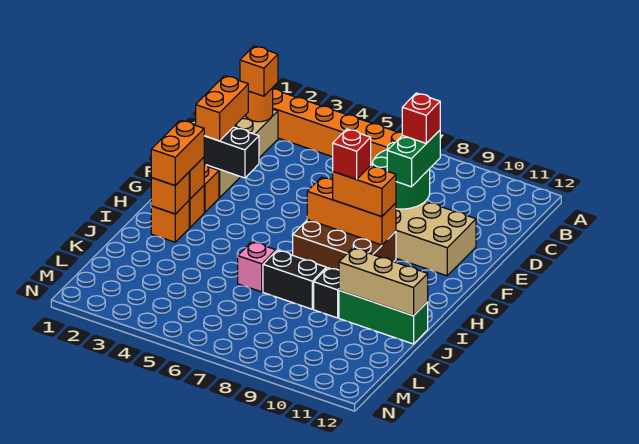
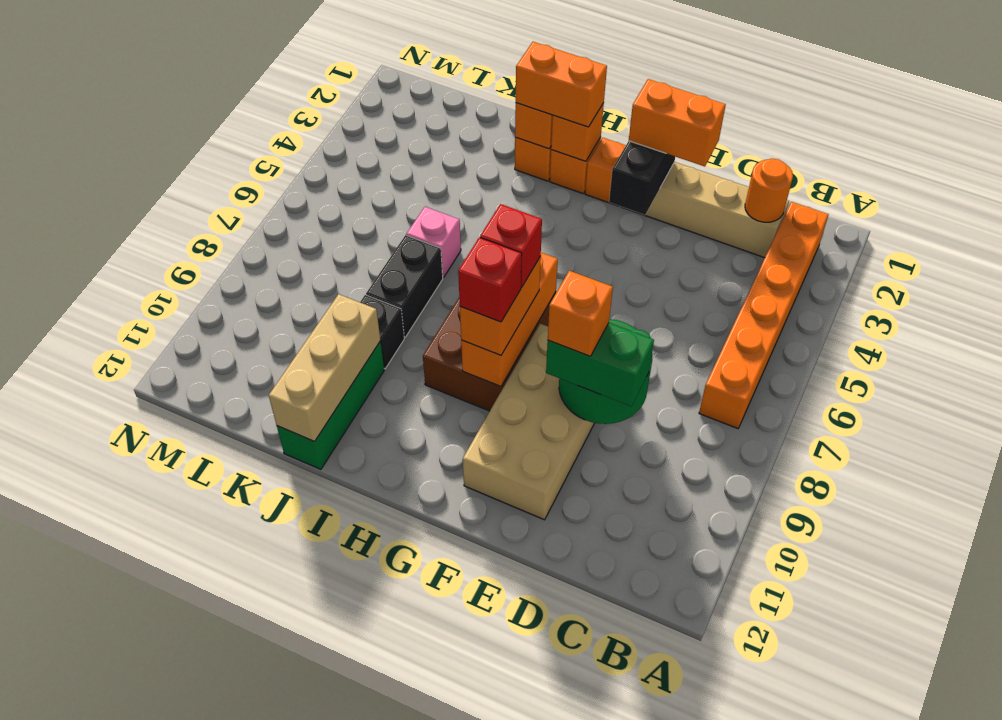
orange 1x1 brick [240,46,278,96] -> orange 1x1 brick moved to [548,271,613,356]
red 1x1 brick [402,93,440,143] -> red 1x1 brick moved to [458,237,522,322]

